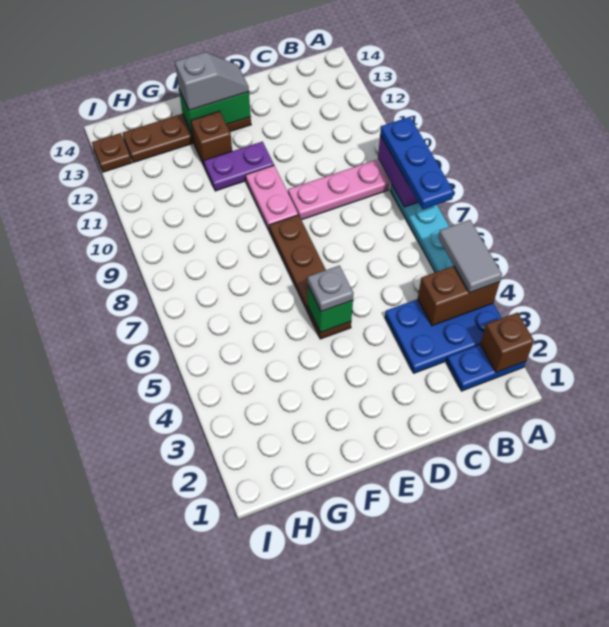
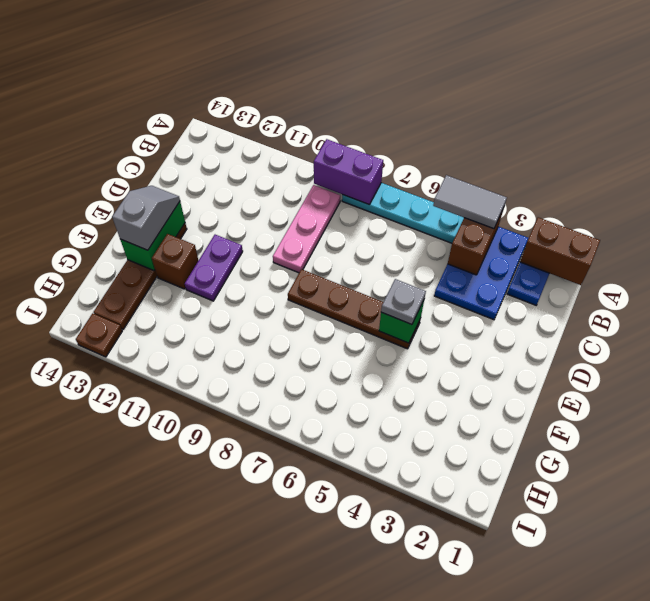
brown 1x1 brick [480,313,534,372] -> brown 1x2 brick [520,217,600,285]
blue 1x3 plate [380,117,454,209] -> none
pink 1x2 plate [246,166,298,231] -> none

